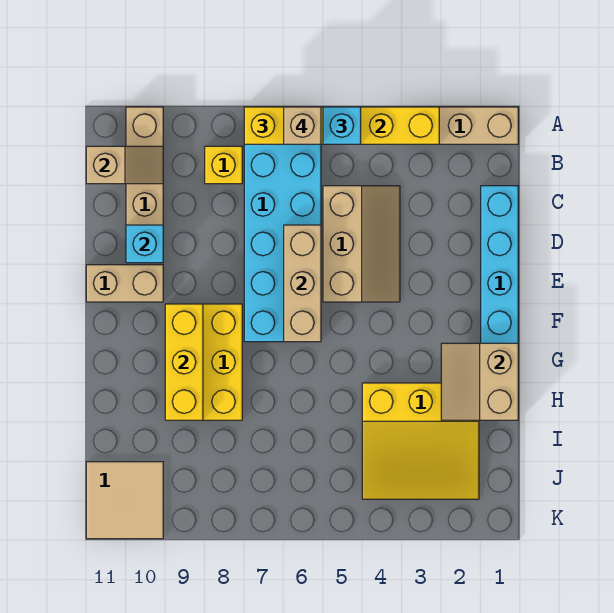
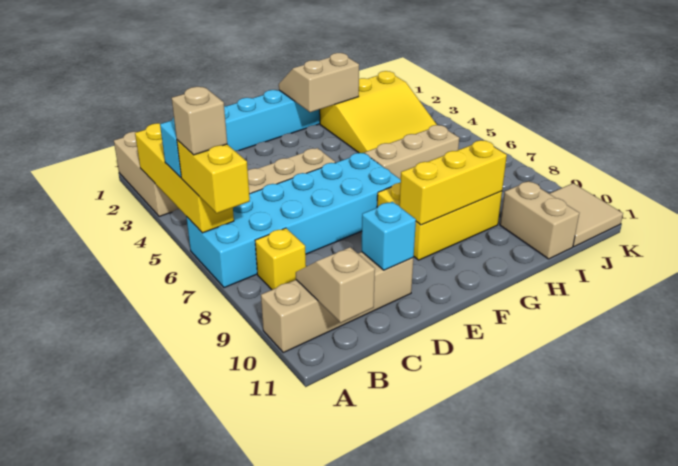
tan 1x3 brick [284,225,321,342] -> tan 1x3 brick moved to [365,125,459,179]
tan 1x2 brick [86,265,163,302] -> tan 1x2 brick moved to [500,181,579,259]
tan 2x2 slope [441,343,518,420] -> tan 2x2 slope turned to [279,53,359,112]
yellow 3x3 slope [362,383,479,499] -> yellow 3x3 slope turned to [320,71,437,153]

